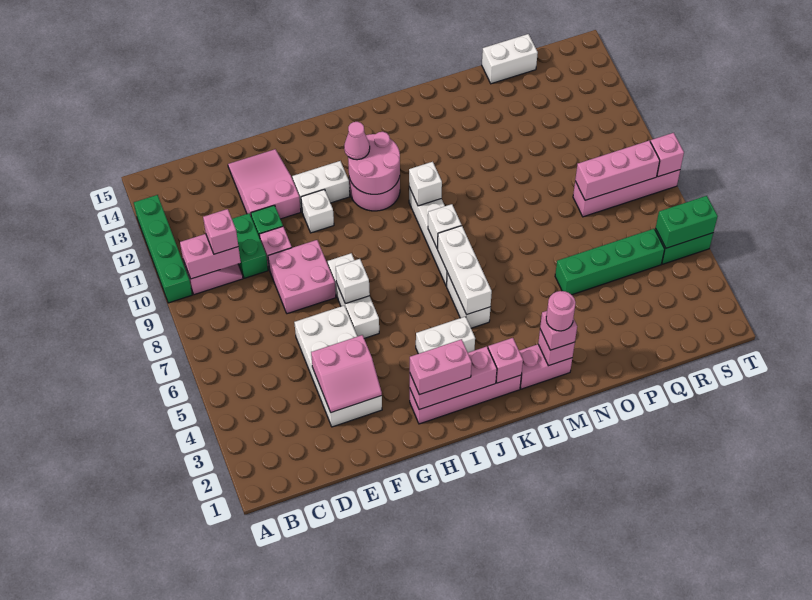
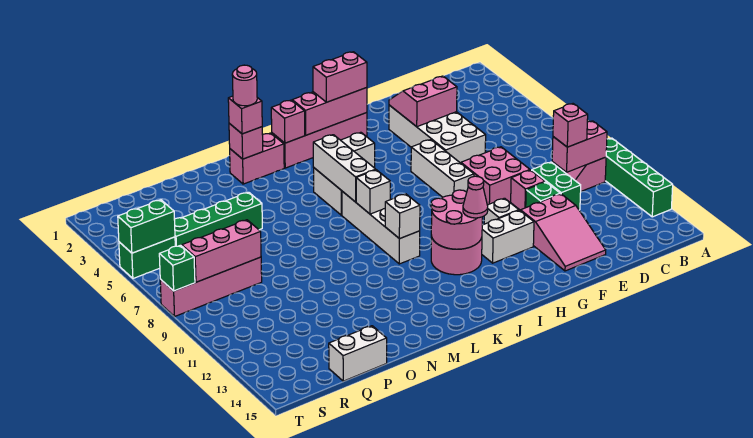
white 1x1 brick [336,259,370,304] -> none
pink 1x1 brick [650,133,684,177] -> green 1x1 brick [159,245,195,291]

